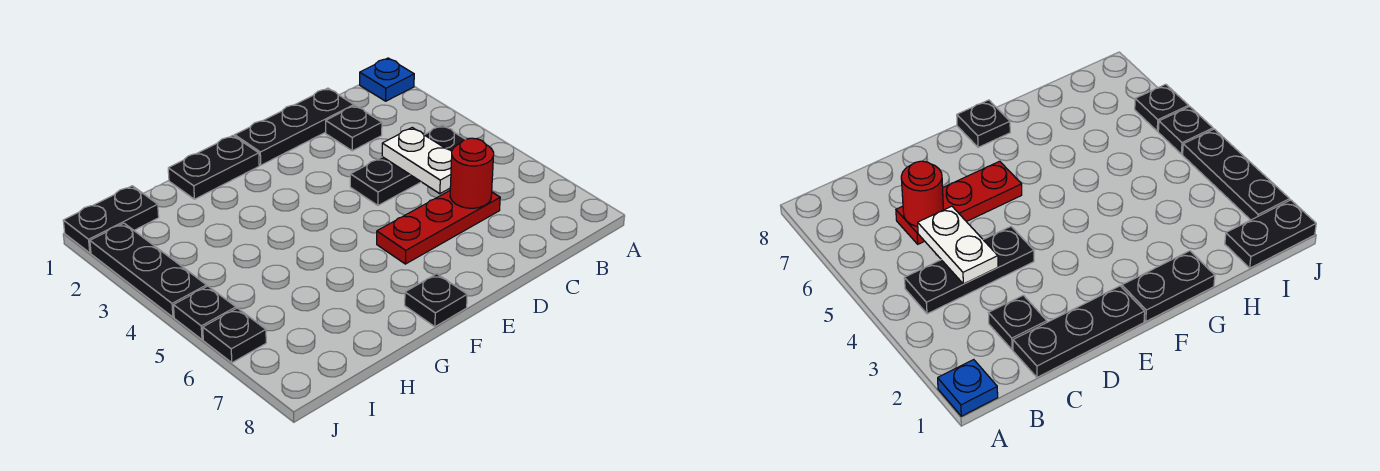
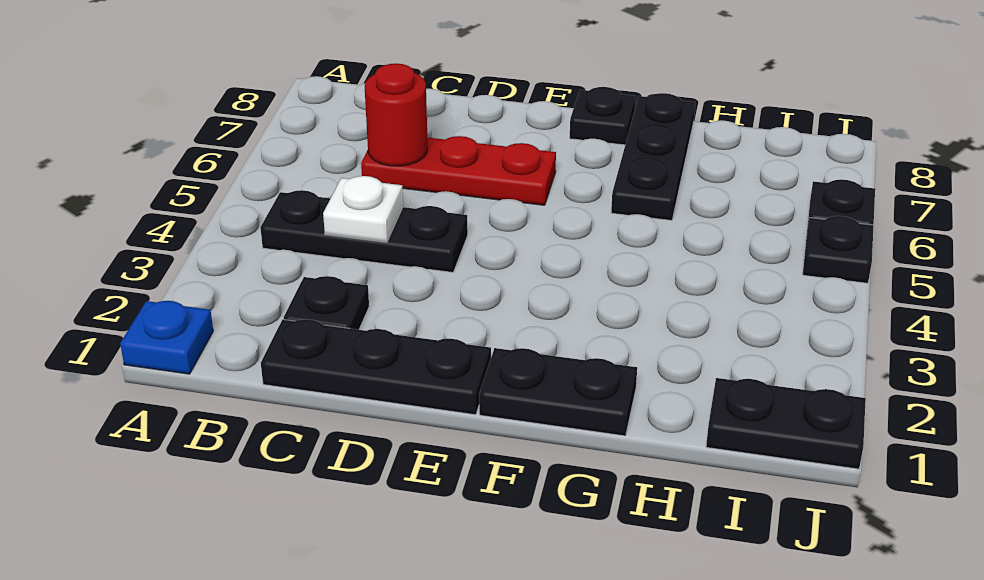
white 1x2 plate [382,128,452,194] -> white 1x1 plate [323,176,403,242]
black 1x3 plate [90,223,207,317] -> black 1x3 plate moved to [611,93,695,221]

